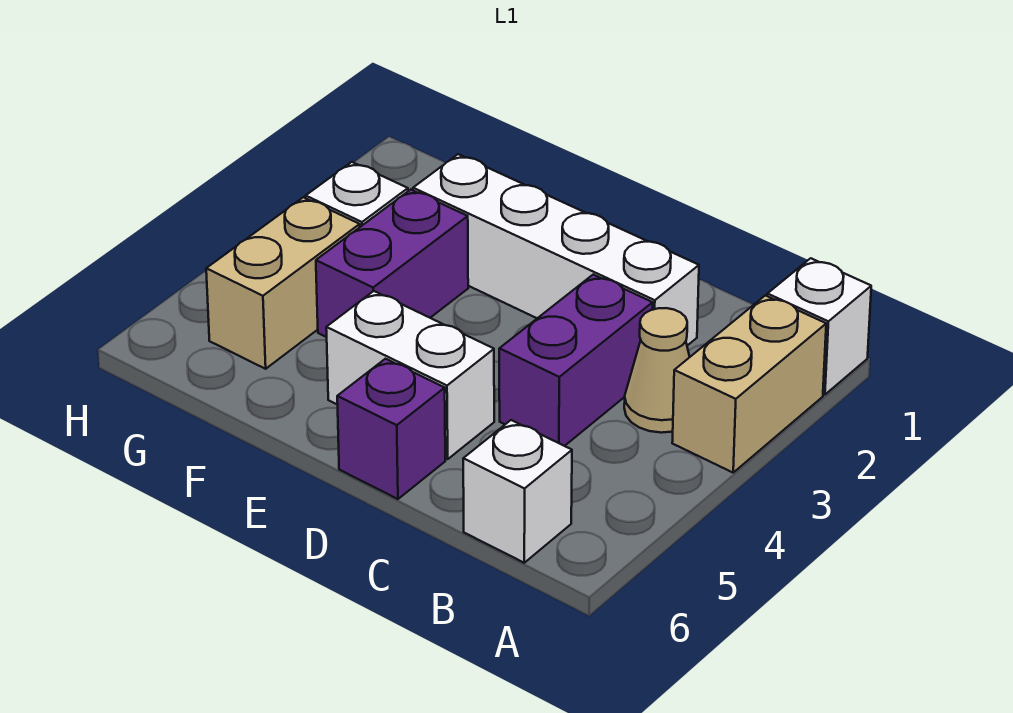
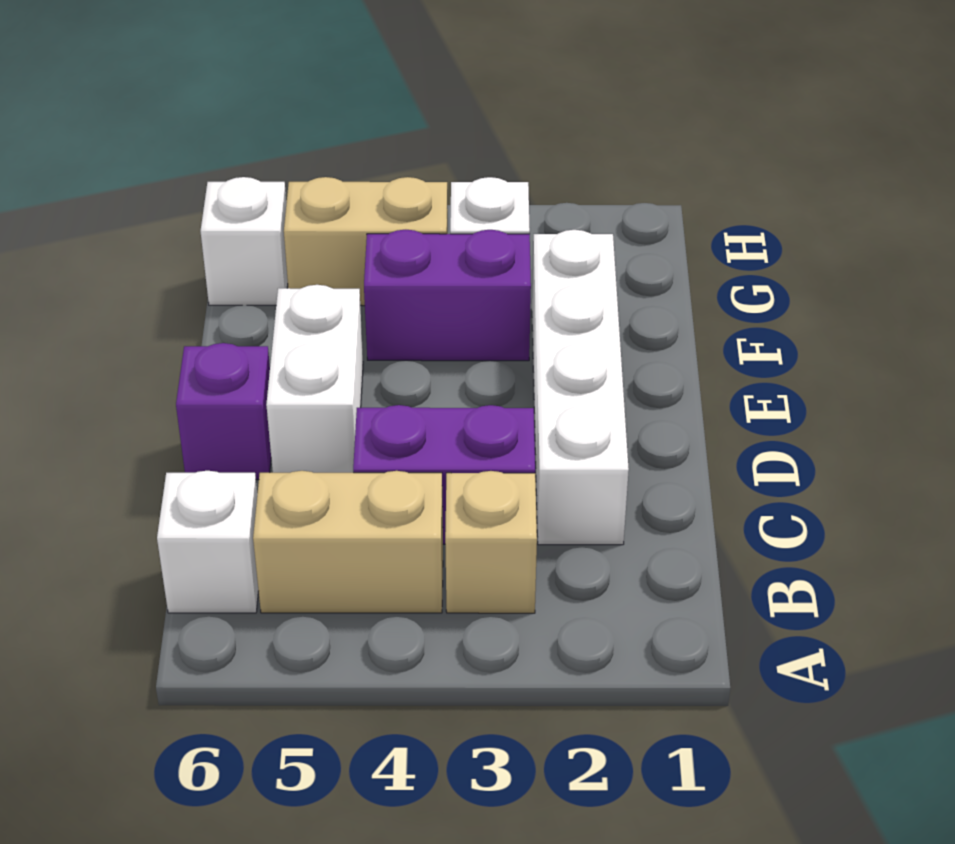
white 1x1 brick [767,258,871,395] -> white 1x1 brick moved to [200,177,288,305]
tan 1x2 brick [672,295,826,472] -> tan 1x2 brick moved to [253,471,443,613]
tan 1x1 cone [624,308,690,433] -> tan 1x1 brick [445,471,537,613]

